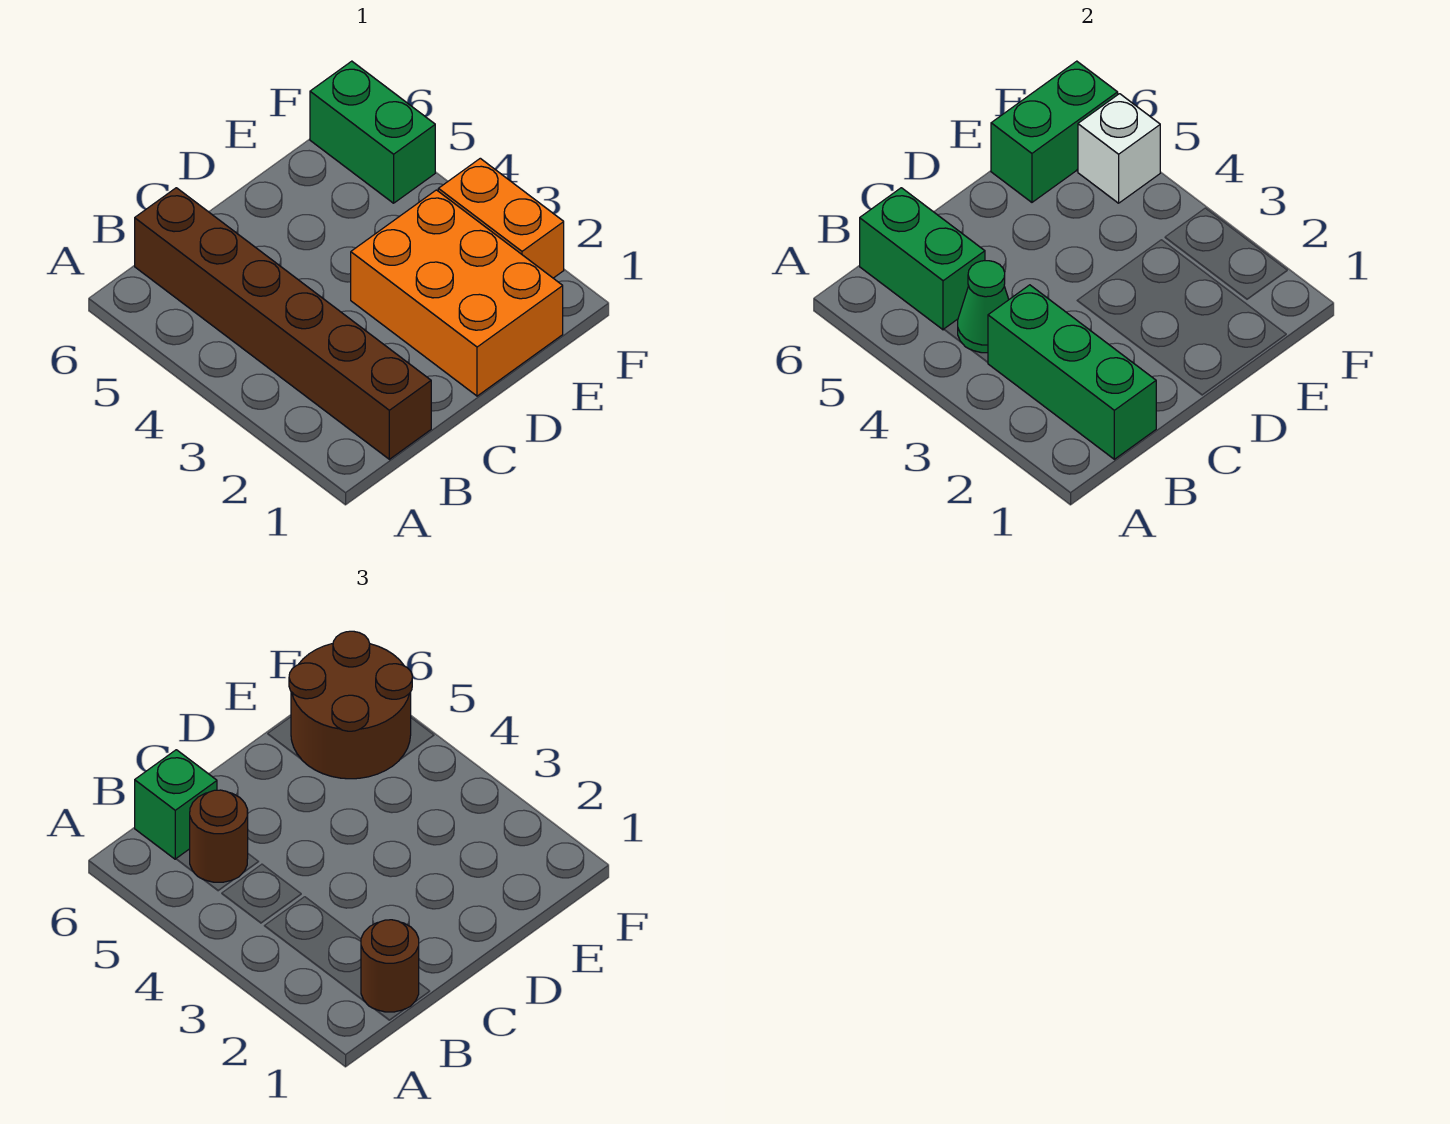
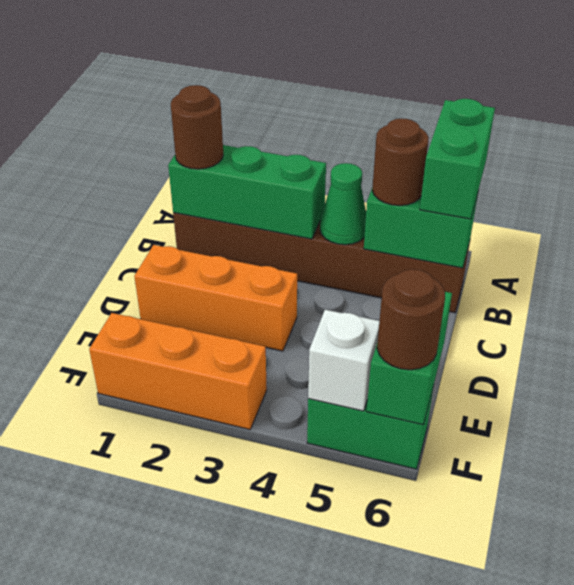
green 1x1 brick [135,750,217,859] -> green 1x2 brick [420,99,495,219]
orange 2x3 brick [351,190,563,396] -> orange 1x3 brick [134,245,297,351]
brown 2x2 round brick [289,631,412,779] -> brown 1x1 round brick [377,269,445,370]
orange 1x2 brick [438,158,564,278] -> orange 1x3 brick [89,313,267,430]

